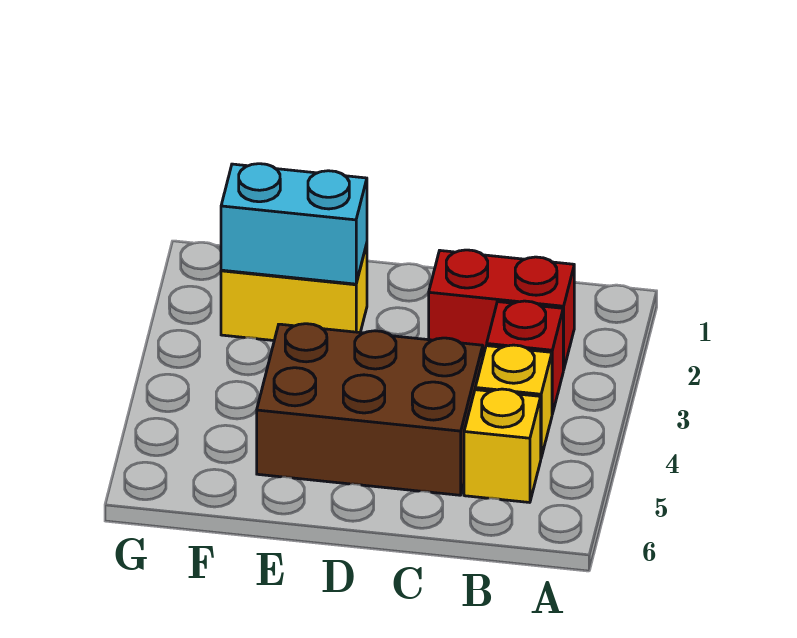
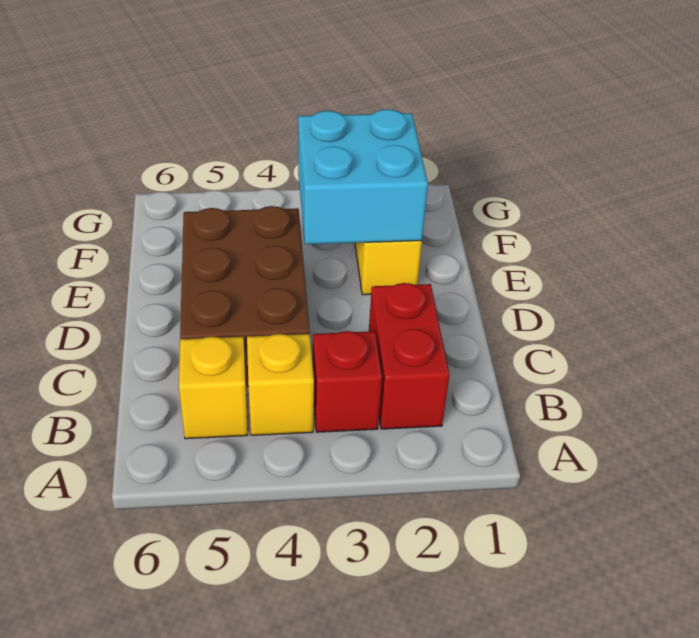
cyan 1x2 brick [221,164,367,284] -> cyan 2x2 brick [298,109,428,244]

